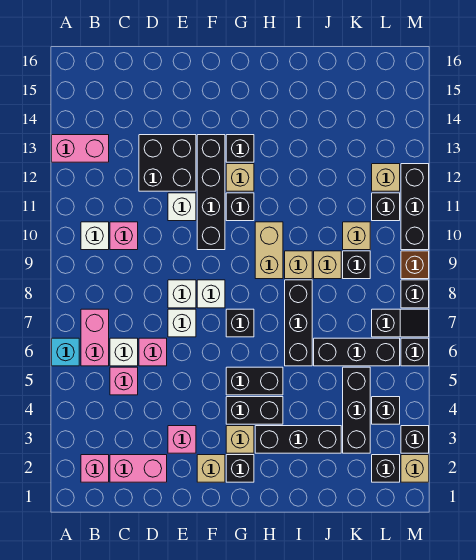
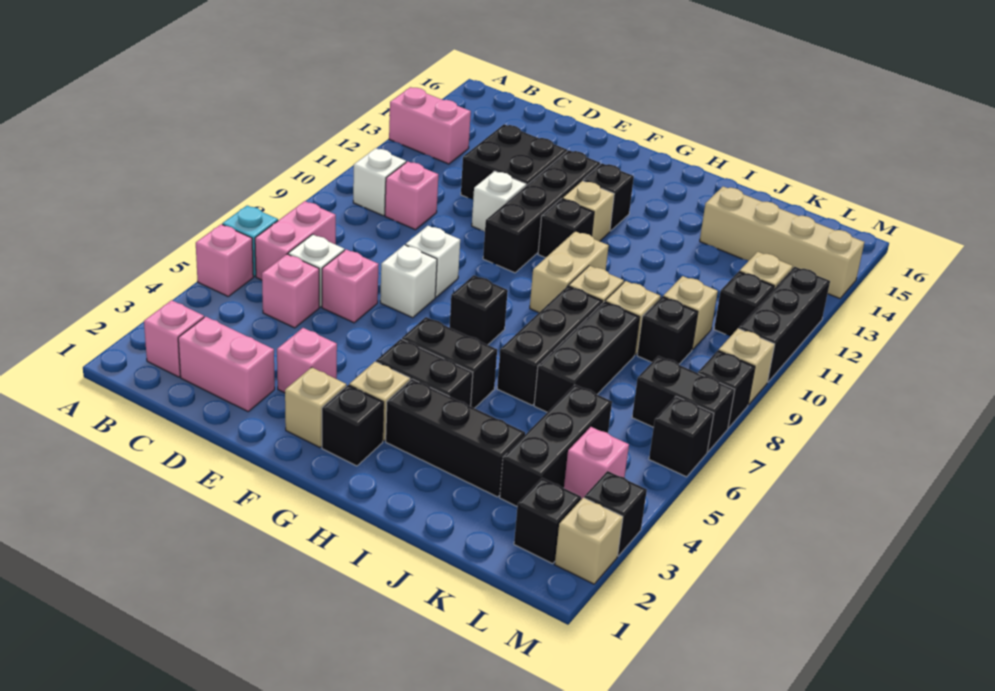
none -> pink 1x1 brick [196,224,253,296]
white 1x1 brick [197,280,225,308] -> none
black 1x3 brick [314,338,400,366] -> black 1x3 brick turned to [534,302,640,412]
none -> tan 1x4 brick [700,187,864,299]
black 1x1 brick [372,397,400,424] -> pink 1x1 brick [564,427,629,499]
black 1x2 slope [372,309,429,337] -> black 1x2 brick [632,356,735,452]
brown 1x1 brick [401,251,429,279] -> tan 1x1 brick [719,329,775,405]

